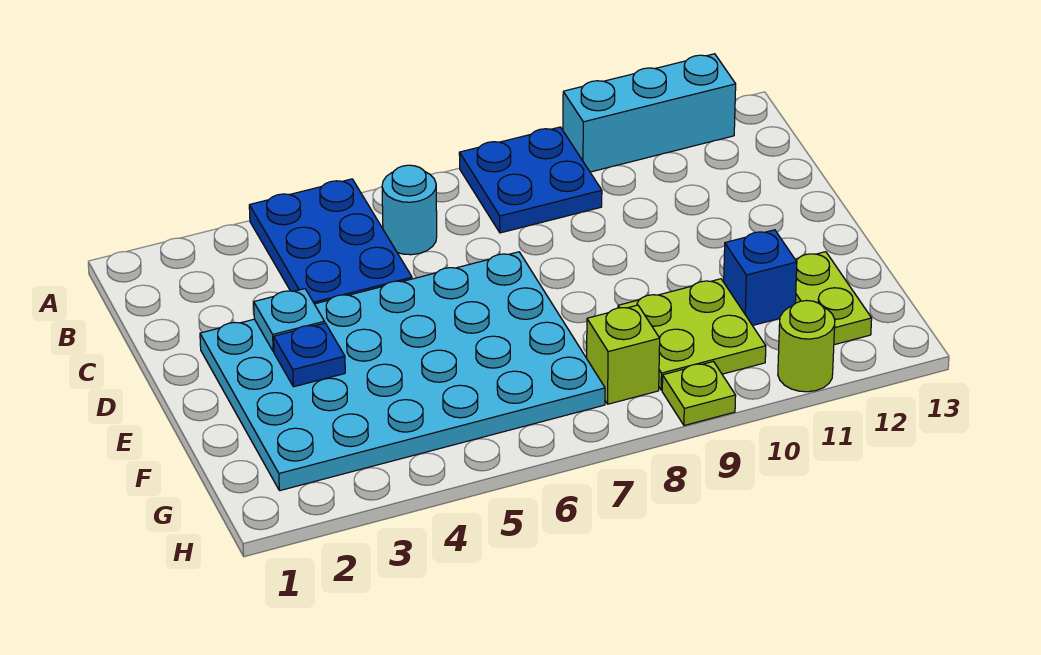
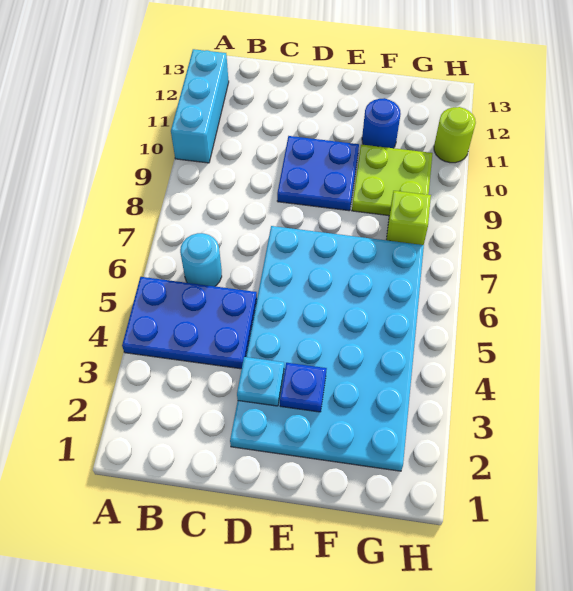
blue 2x2 plate [459,127,602,233] -> blue 2x2 plate moved to [277,136,359,211]
blue 1x1 brick [724,230,797,326] -> blue 1x1 round brick [362,98,401,148]
lime 1x2 plate [795,252,872,345] -> none
lime 1x1 plate [662,362,736,426] -> none

